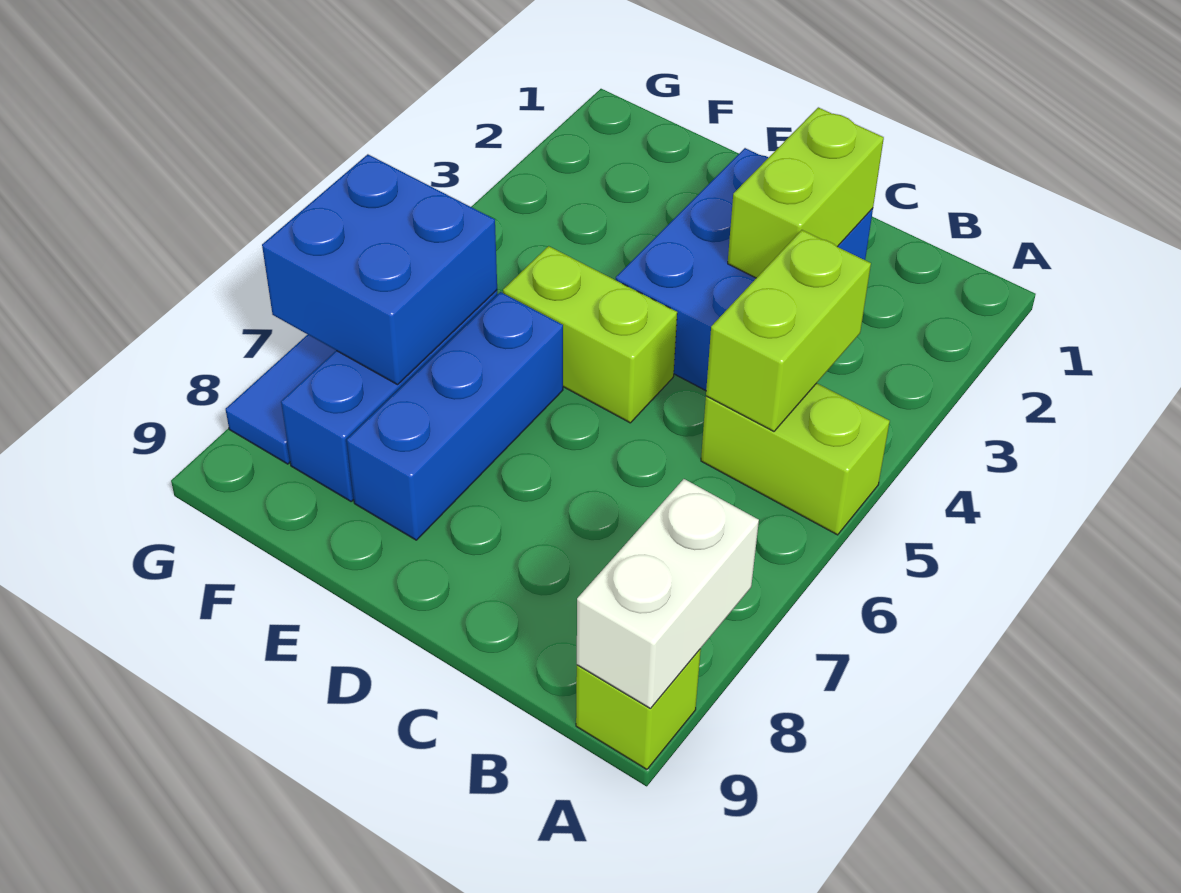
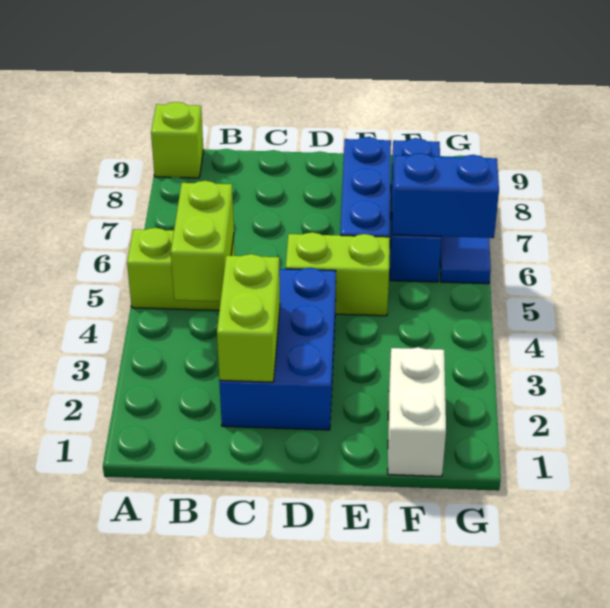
white 1x2 brick [577,479,759,708] -> white 1x2 brick moved to [388,347,446,476]
blue 2x2 brick [262,154,497,385] -> blue 1x2 brick [392,153,499,238]

